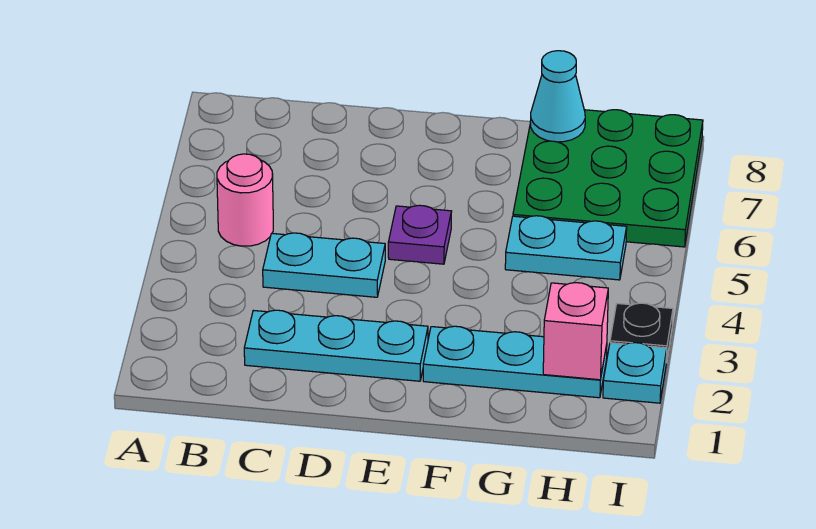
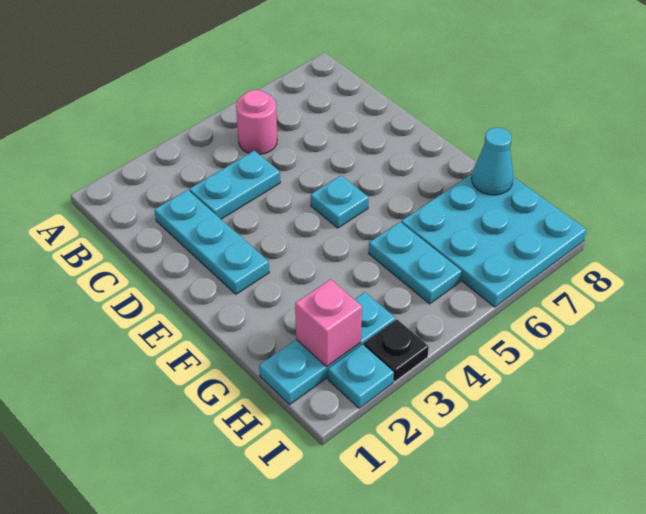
cyan 1x2 plate [263,233,385,297] -> cyan 1x2 plate turned to [189,151,280,219]
purple 1x1 plate [388,205,452,264] -> cyan 1x1 plate [311,176,369,228]
cyan 1x3 plate [423,326,607,398] -> cyan 1x3 plate turned to [259,292,396,405]
green 3x3 plate [513,110,703,247] -> cyan 3x3 plate [401,174,586,307]

